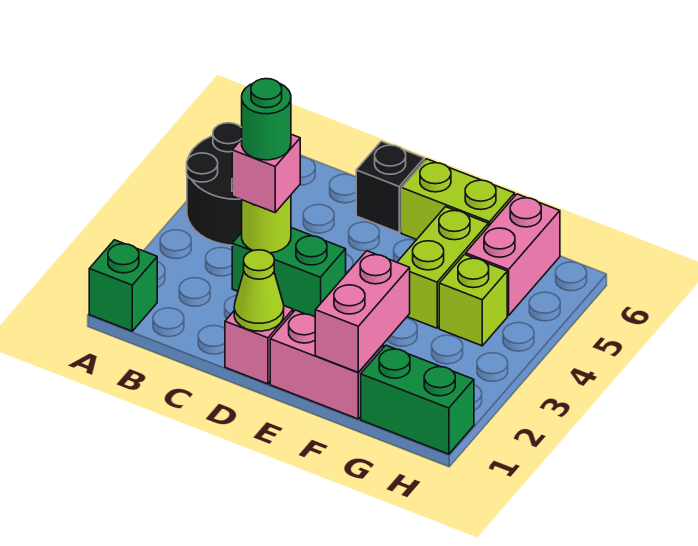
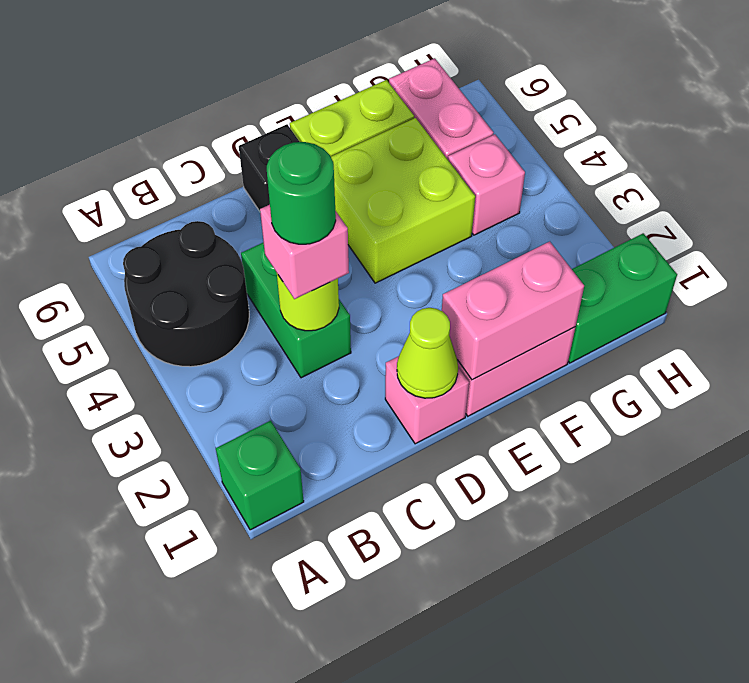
green 1x2 brick [232,228,346,317] -> green 1x2 brick turned to [241,242,351,378]
pink 1x2 brick [315,251,410,372] -> pink 1x2 brick turned to [442,242,584,380]
lime 1x2 brick [397,207,488,328] -> lime 2x2 brick [331,118,475,283]
lime 1x1 brick [439,255,507,346] -> pink 1x1 brick [448,134,525,235]

